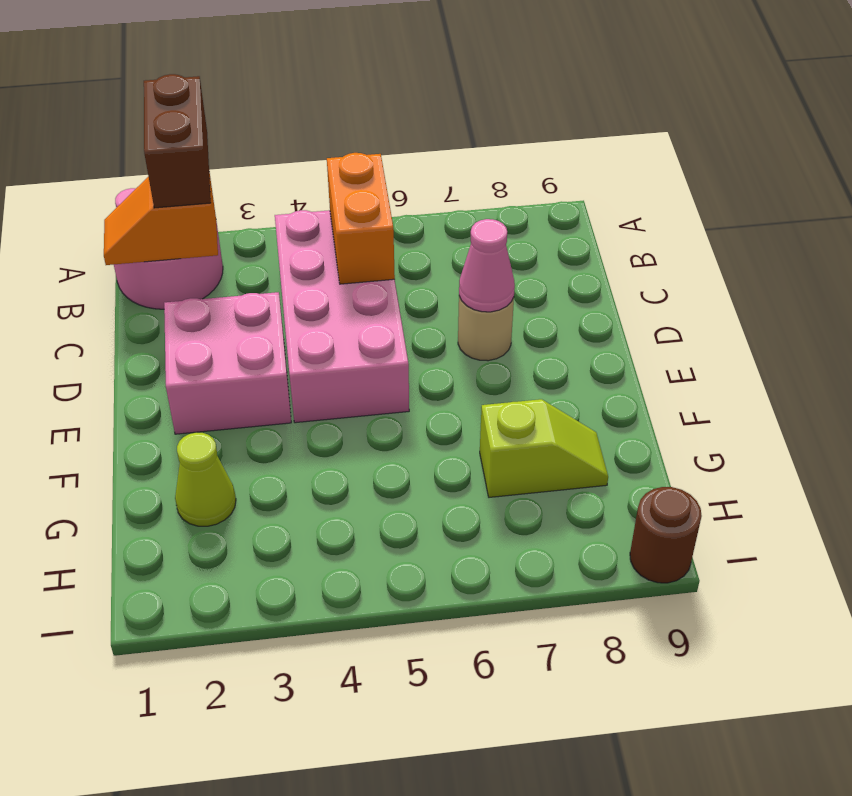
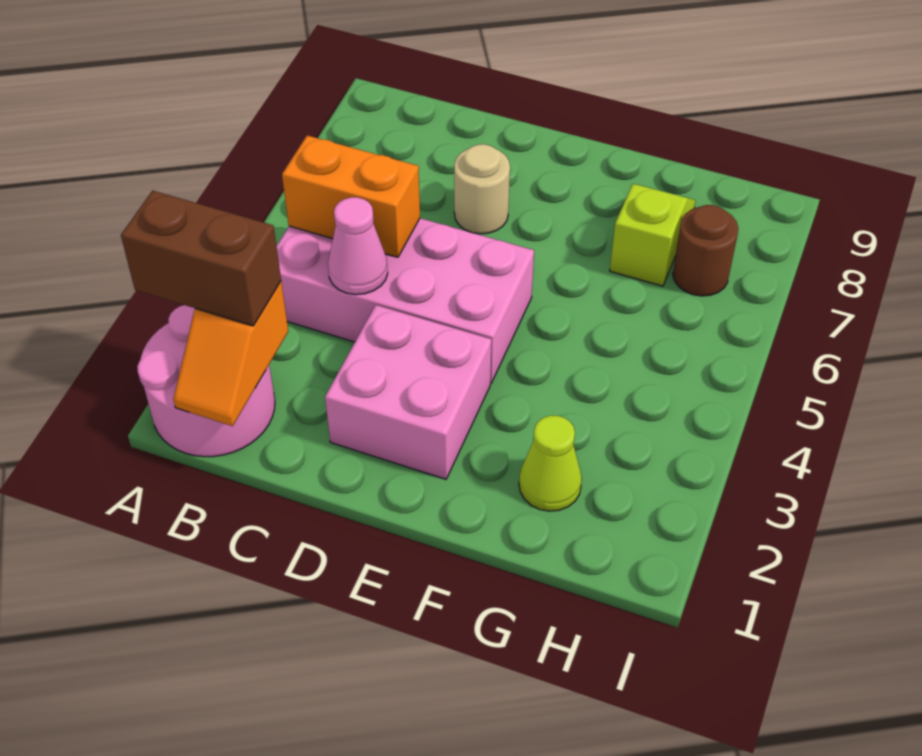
pink 1x1 cone [459,219,515,312] -> pink 1x1 cone moved to [328,197,388,295]
brown 1x1 round brick [630,487,702,583] -> brown 1x1 round brick moved to [673,205,738,296]

